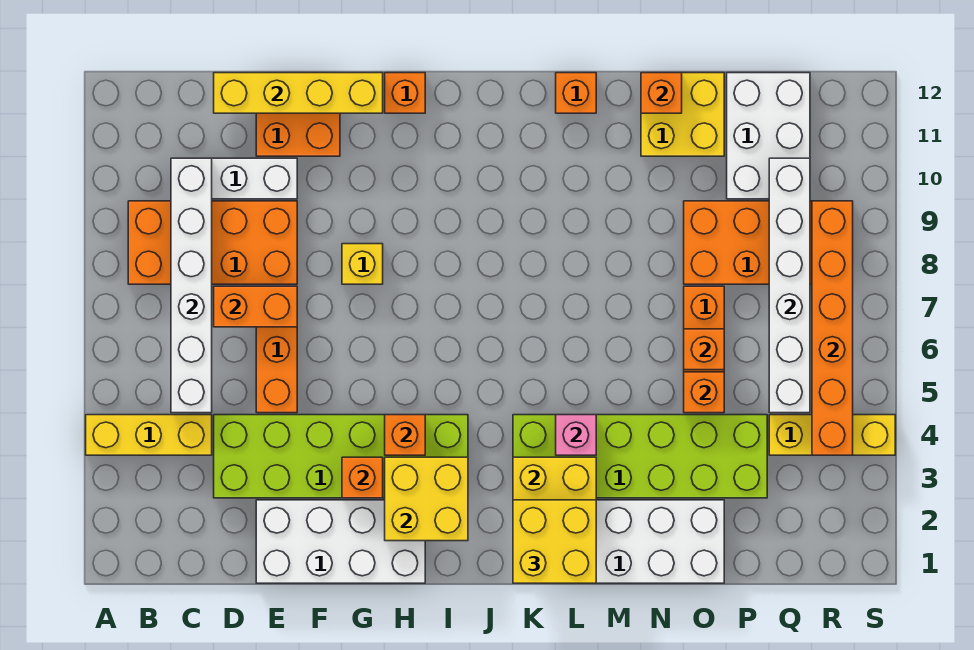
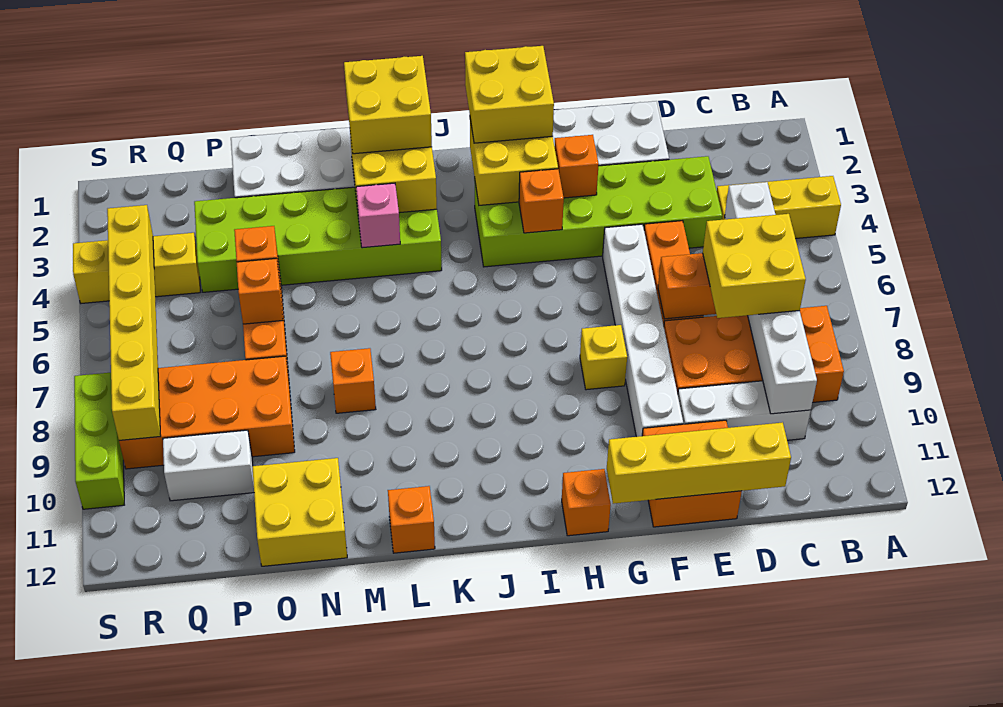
none -> yellow 2x2 brick [703,214,806,318]
none -> yellow 2x2 brick [465,46,554,143]
orange 1x1 brick [641,73,682,113] -> orange 1x1 brick moved to [330,348,376,413]
white 2x3 brick [727,73,810,199] -> white 1x2 brick [163,430,254,501]
white 1x6 brick [769,158,810,413] -> white 1x6 brick moved to [603,224,683,437]
orange 1x6 brick [812,201,853,455] -> yellow 1x6 brick [107,205,161,440]
none -> lime 1x3 brick [74,373,124,509]

